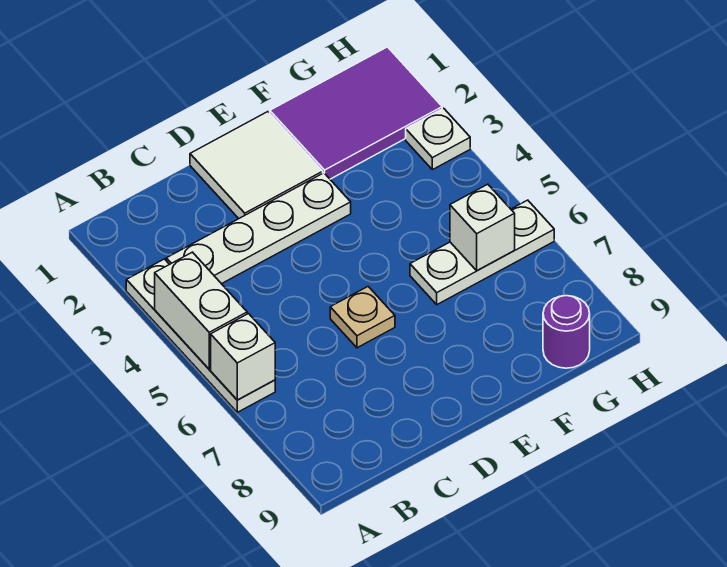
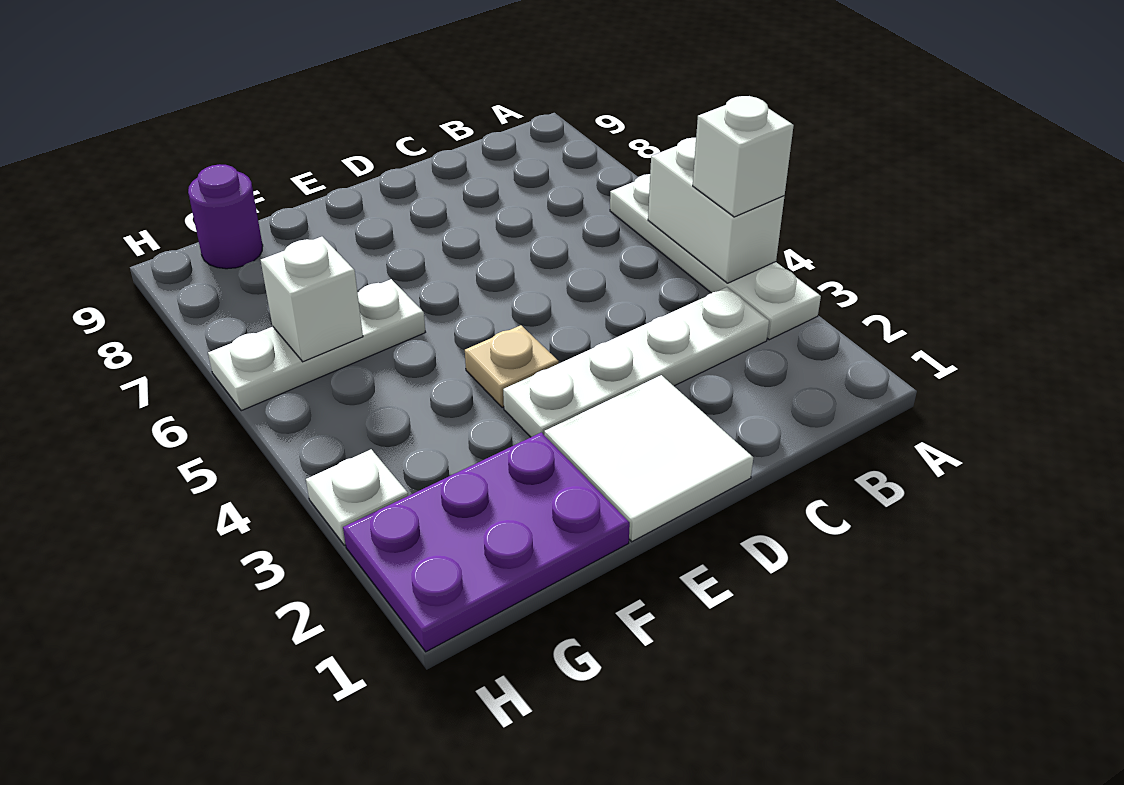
white 1x1 brick [211,314,275,400] -> white 1x1 brick moved to [693,96,794,217]
tan 1x1 plate [330,287,395,348] -> tan 1x1 plate moved to [465,325,559,408]
purple 2x3 tile [270,47,442,179] -> purple 2x3 plate [343,432,630,652]

